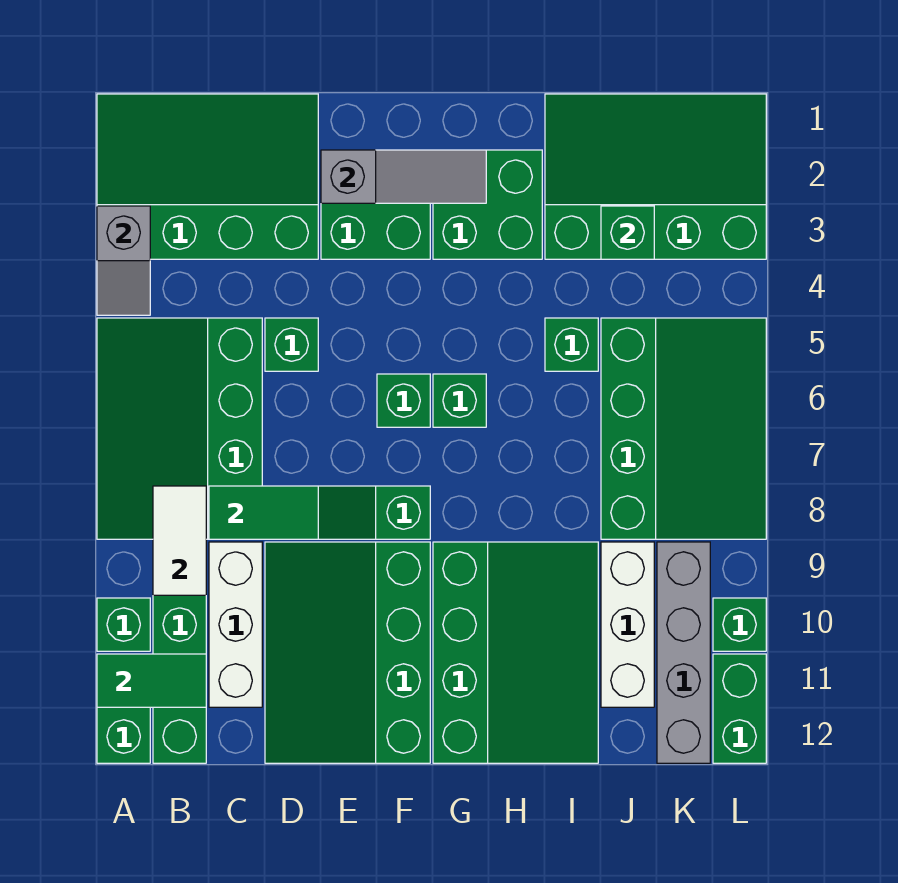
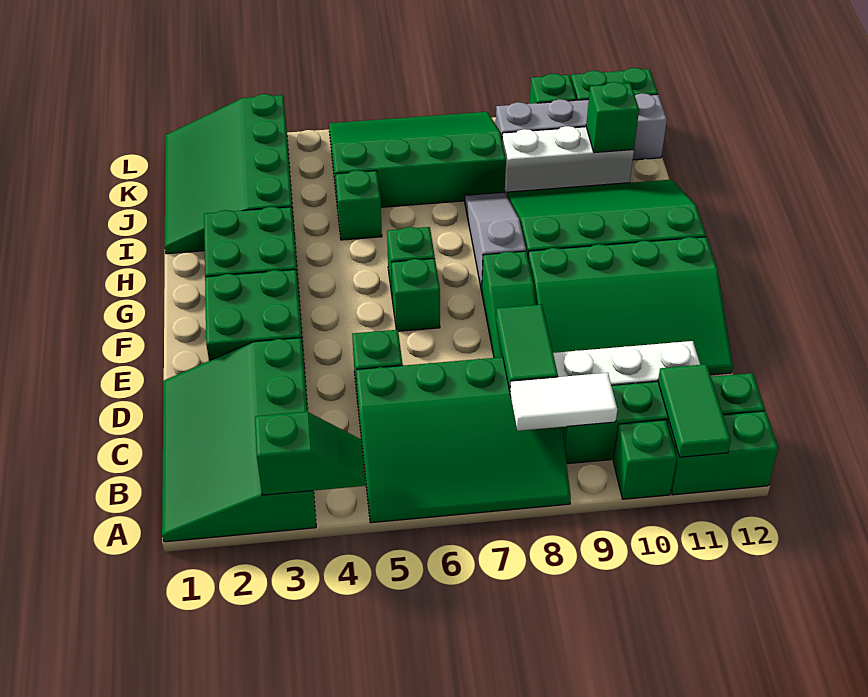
grey 1x2 slope [97,206,150,315] -> green 1x2 slope [255,412,366,495]
grey 1x3 slope [321,150,486,203] -> grey 1x3 slope moved to [465,192,526,291]
green 1x1 brick [601,206,654,259] -> green 1x1 brick moved to [586,82,639,153]

